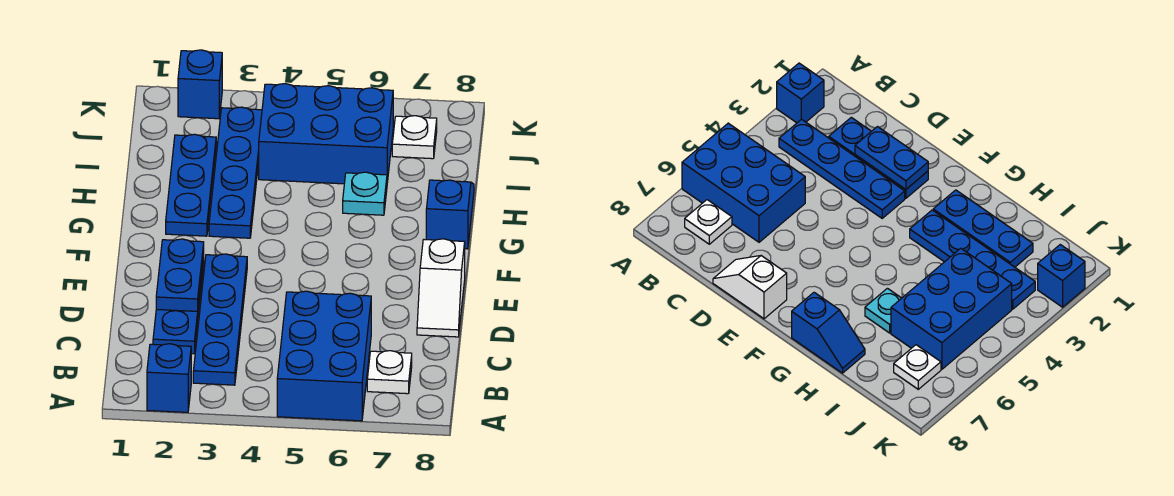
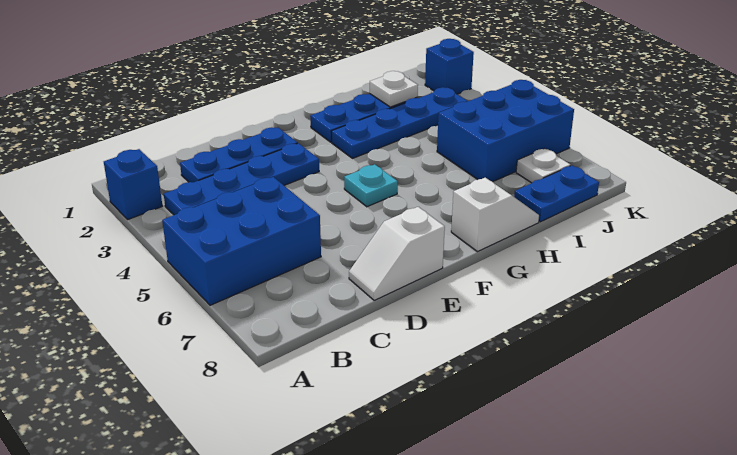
white 1x1 plate [367,351,412,394] -> white 1x1 plate moved to [370,71,418,107]
blue 1x2 plate [156,239,204,311] -> blue 1x2 plate moved to [514,165,599,222]
blue 1x2 slope [426,180,474,249] -> white 1x2 slope [451,178,539,252]
cyan 1x1 plate [343,172,387,215] -> cyan 1x1 plate moved to [344,164,398,207]
blue 2x3 brick [259,84,393,184] -> blue 2x3 brick turned to [437,80,574,182]

